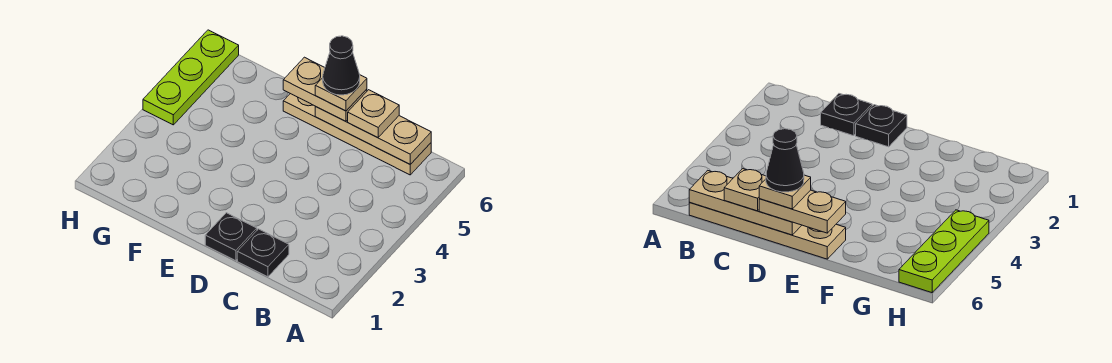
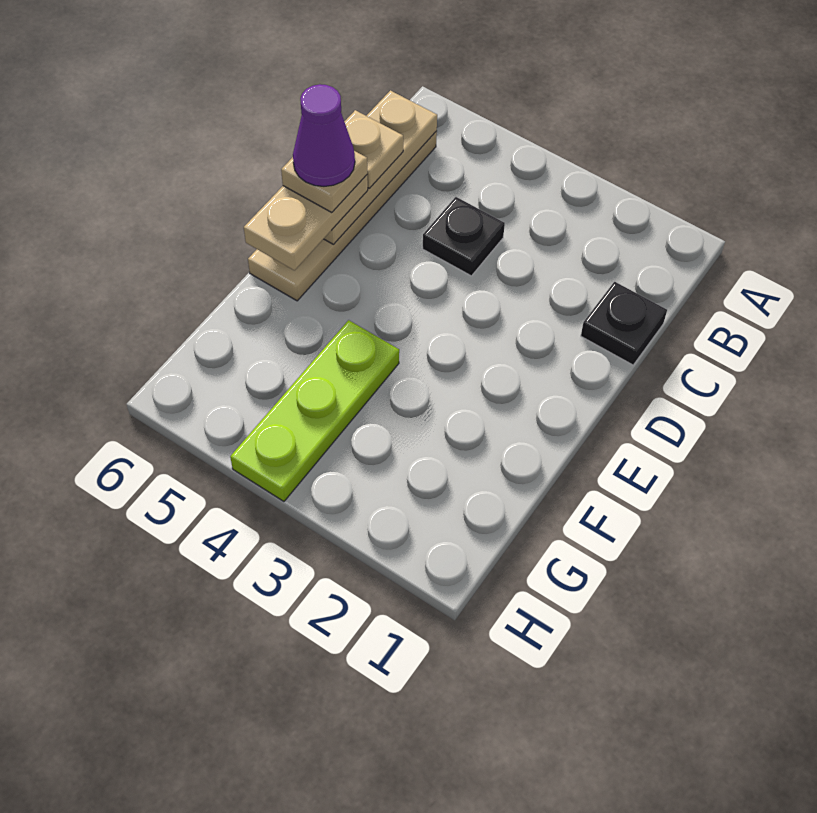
black 1x1 plate [205,213,257,261] -> black 1x1 plate moved to [423,197,505,276]
black 1x1 cone [323,36,360,95] -> purple 1x1 cone [293,84,355,186]
lime 1x3 plate [143,30,239,125] -> lime 1x3 plate turned to [230,320,399,501]

